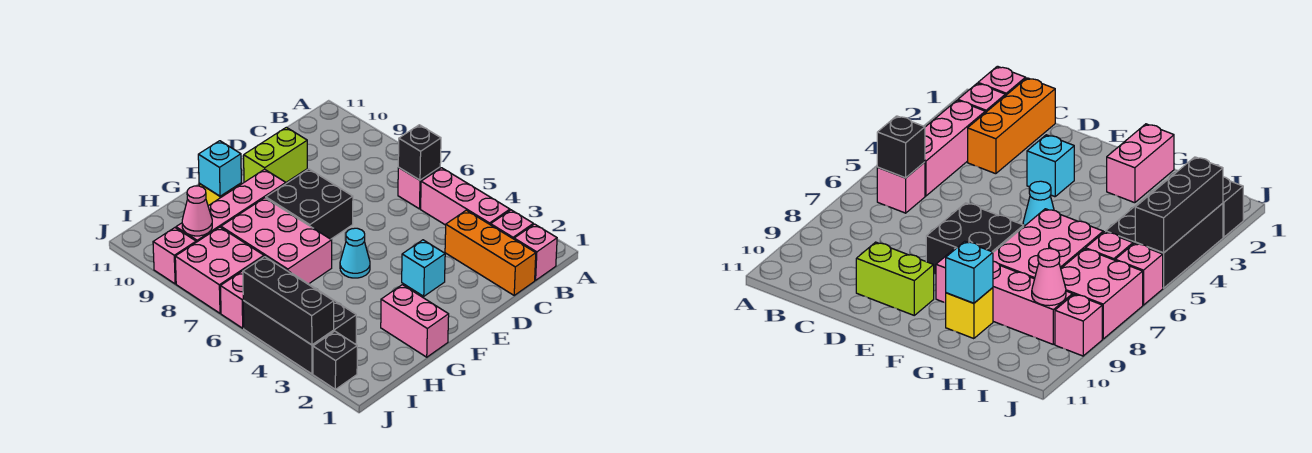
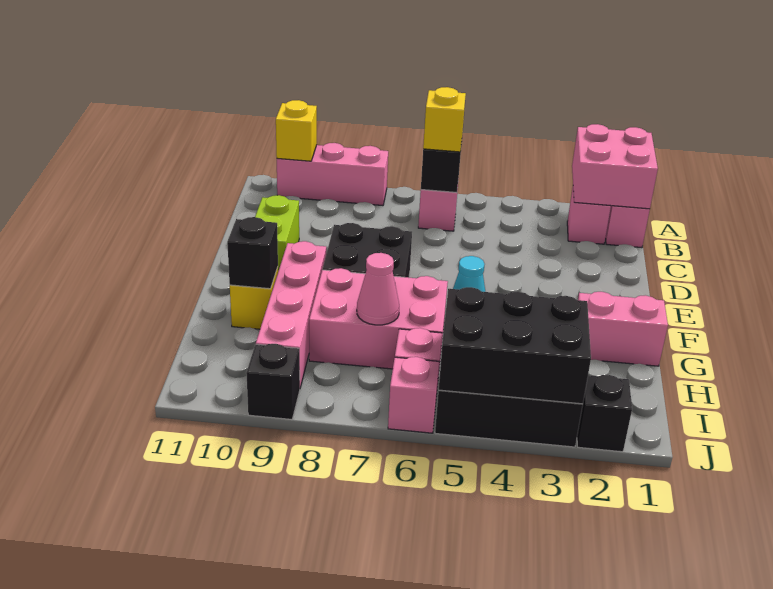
none -> yellow 1x1 brick [276,100,317,161]
pink 1x3 brick [421,168,510,225] -> pink 1x3 brick moved to [277,143,388,206]
none -> yellow 1x1 brick [423,87,466,152]
orange 1x3 brick [445,210,536,295] -> none
cyan 1x1 brick [402,240,445,296] -> none
cyan 1x1 brick [198,141,241,196] -> black 1x1 brick [227,217,278,289]
pink 2x2 brick [175,227,264,313] -> pink 2x2 brick moved to [572,124,658,209]
pink 1x1 cone [182,186,212,236] -> pink 1x1 cone moved to [357,253,399,325]
black 1x3 brick [243,257,334,345] -> black 2x3 brick [439,287,591,404]
pink 1x1 brick [153,228,196,284] -> black 1x1 brick [246,344,300,419]

